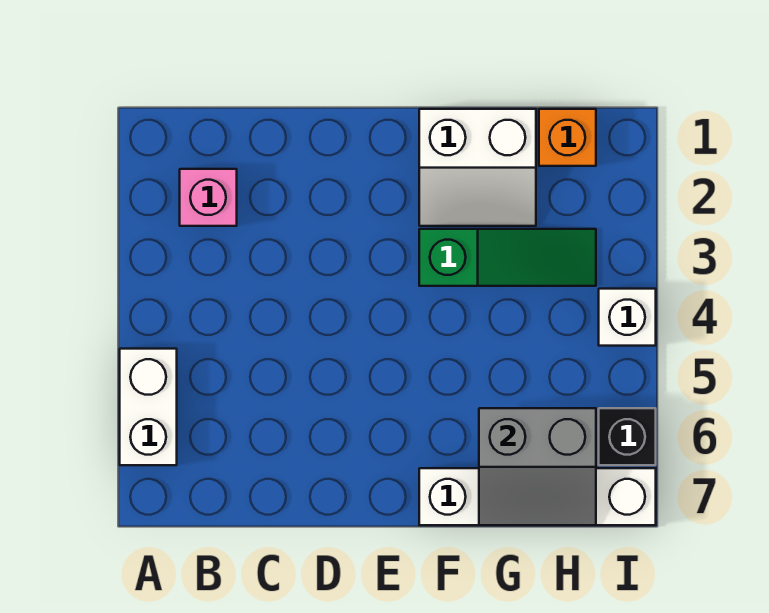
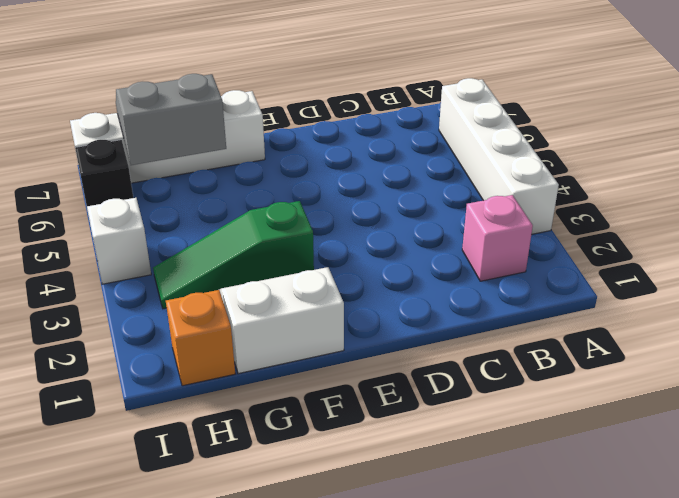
white 1x2 brick [120,349,177,465] -> white 1x4 brick [439,78,559,234]

